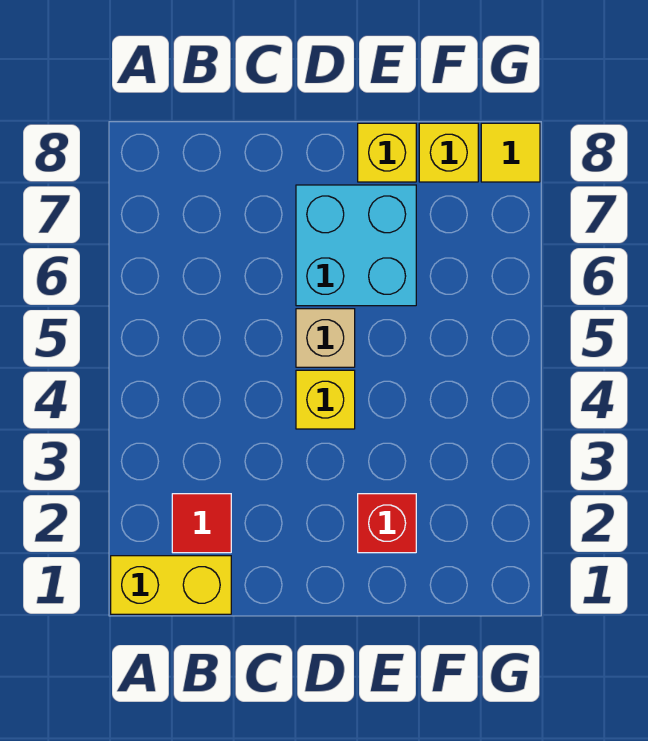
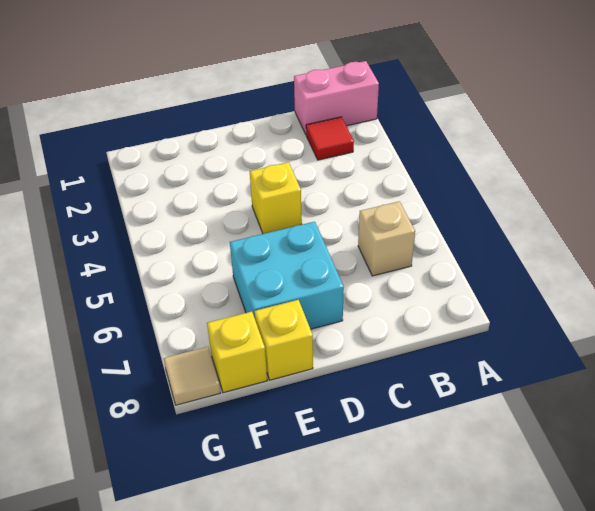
yellow 1x2 brick [111,556,231,614] -> pink 1x2 brick [294,61,379,134]
tan 1x1 brick [296,309,355,367] -> tan 1x1 brick moved to [358,201,415,276]
red 1x1 brick [358,494,416,553] -> none
yellow 1x1 tile [481,123,540,182] -> tan 1x1 tile [164,347,221,405]

